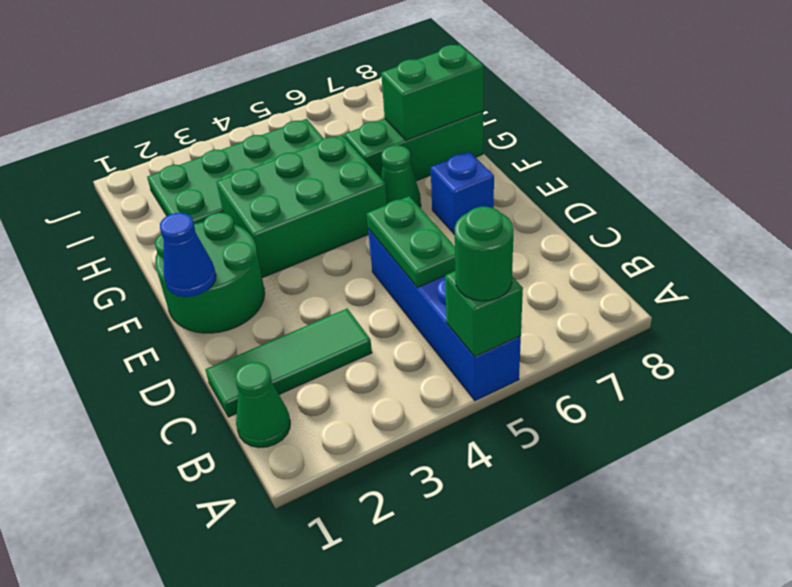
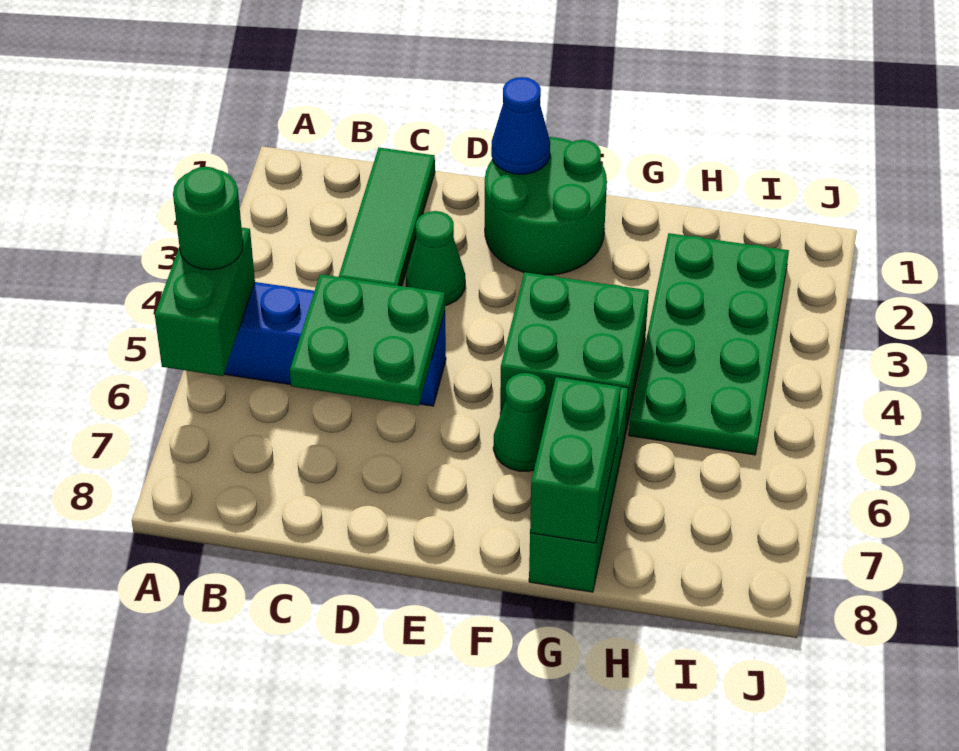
green 1x1 brick [445,271,523,357] -> green 1x2 brick [155,228,255,376]
green 1x1 cone [235,362,290,448] -> green 1x1 cone moved to [406,211,465,306]
green 1x2 plate [367,196,455,287] -> green 2x2 plate [290,274,445,406]
blue 1x1 brick [431,152,494,235] -> none
green 2x3 brick [216,135,387,278] -> green 2x2 brick [500,272,649,435]

